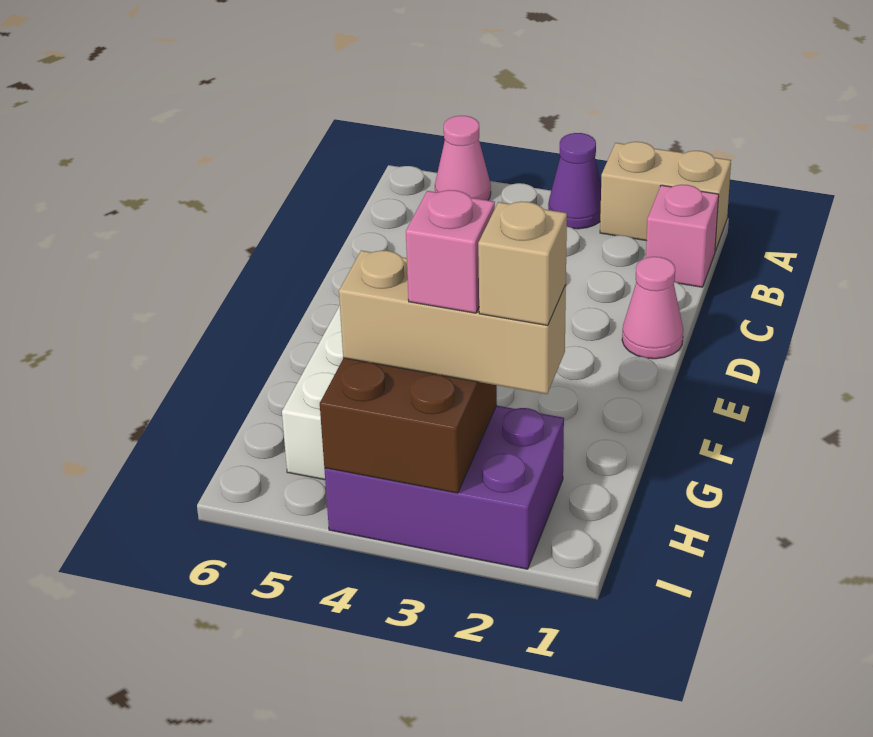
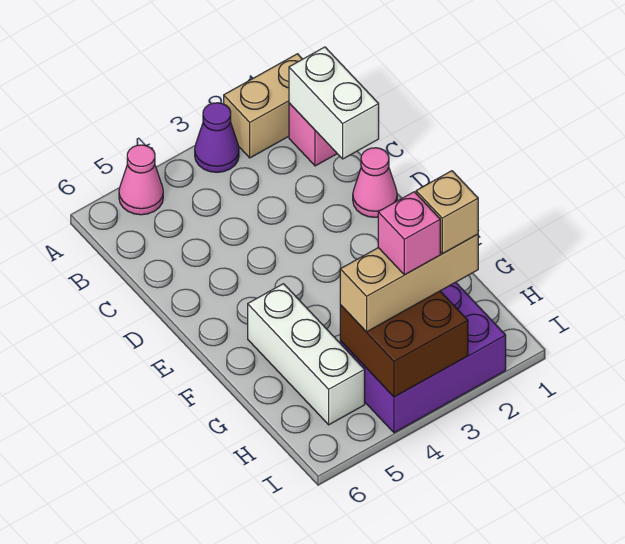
none -> white 1x2 brick [289,47,379,159]

